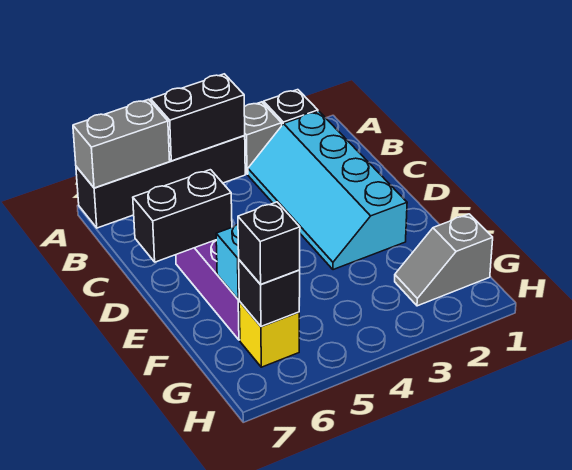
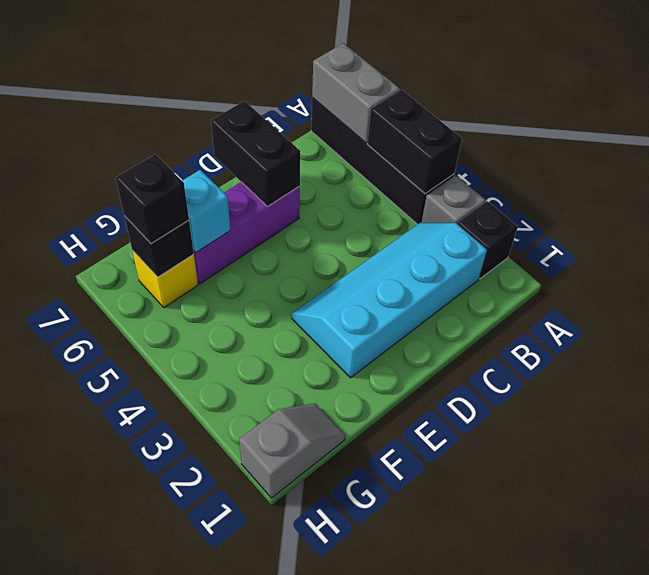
grey 1x2 slope [395,214,493,306] -> grey 1x2 slope turned to [239,403,346,498]

